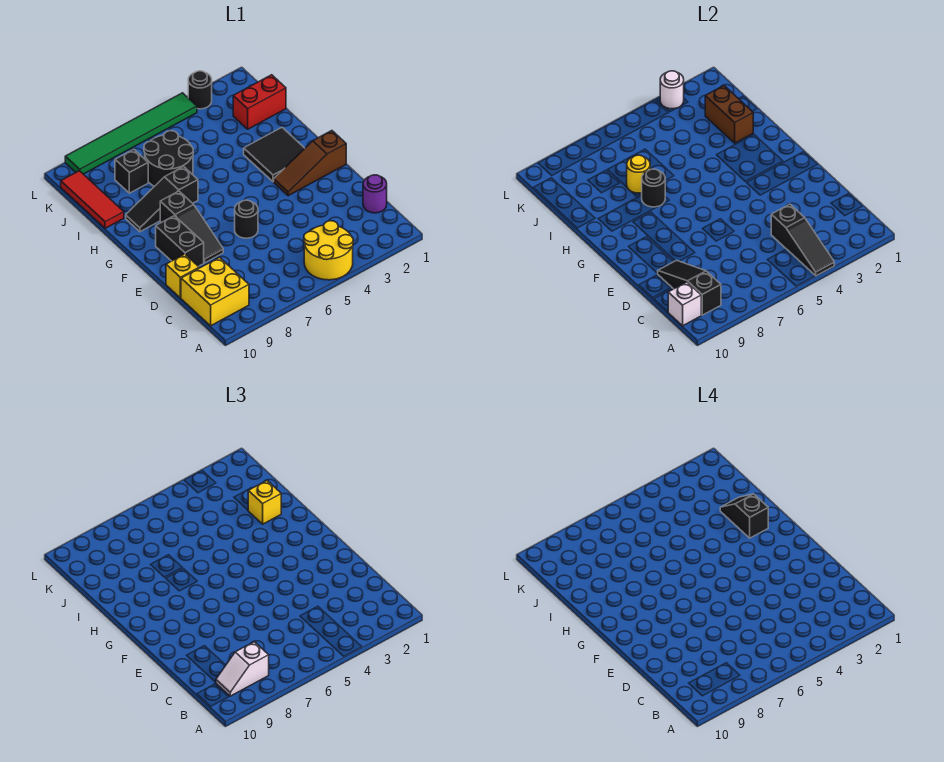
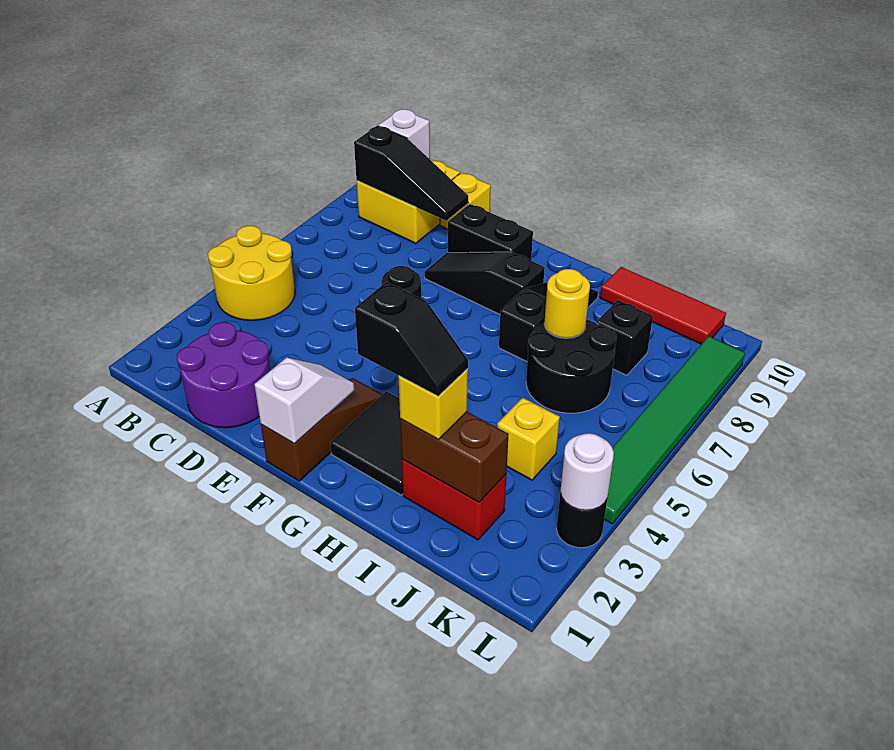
black 1x3 slope [771,204,834,276] -> none
white 1x2 slope [216,642,269,696] -> white 1x2 slope moved to [254,358,354,443]
purple 1x1 round brick [363,175,387,213] -> purple 2x2 round brick [177,322,270,428]
black 1x1 round brick [642,169,665,207] -> none
red 1x2 brick [233,75,286,129] -> red 1x2 brick turned to [402,459,506,540]
none -> yellow 1x1 brick [497,398,560,480]

